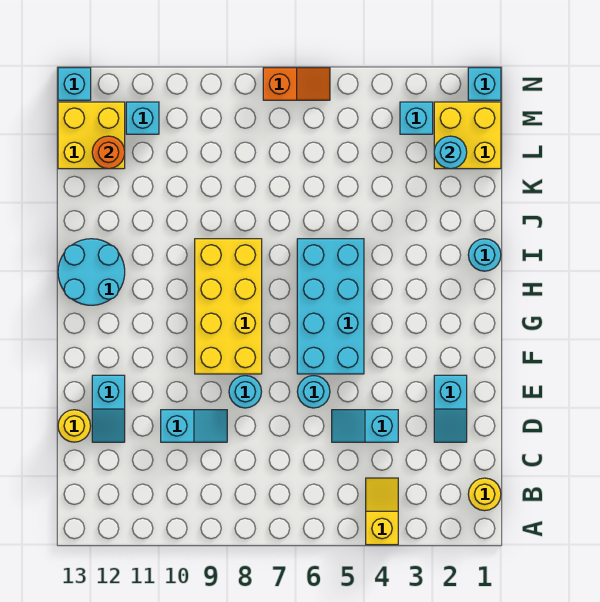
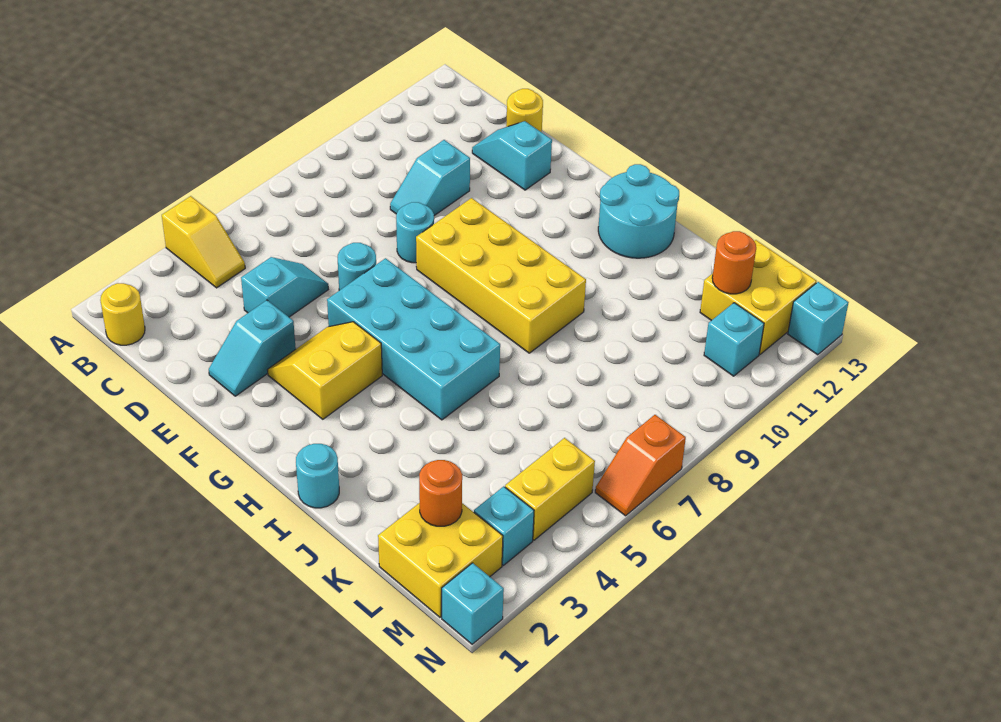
cyan 1x2 slope [434,375,467,442] -> cyan 1x2 slope turned to [209,300,296,396]
none -> yellow 2x2 slope [267,322,382,419]
cyan 1x1 round brick [434,136,467,169] -> orange 1x1 round brick [419,460,462,526]
none -> yellow 1x2 brick [505,438,595,540]

